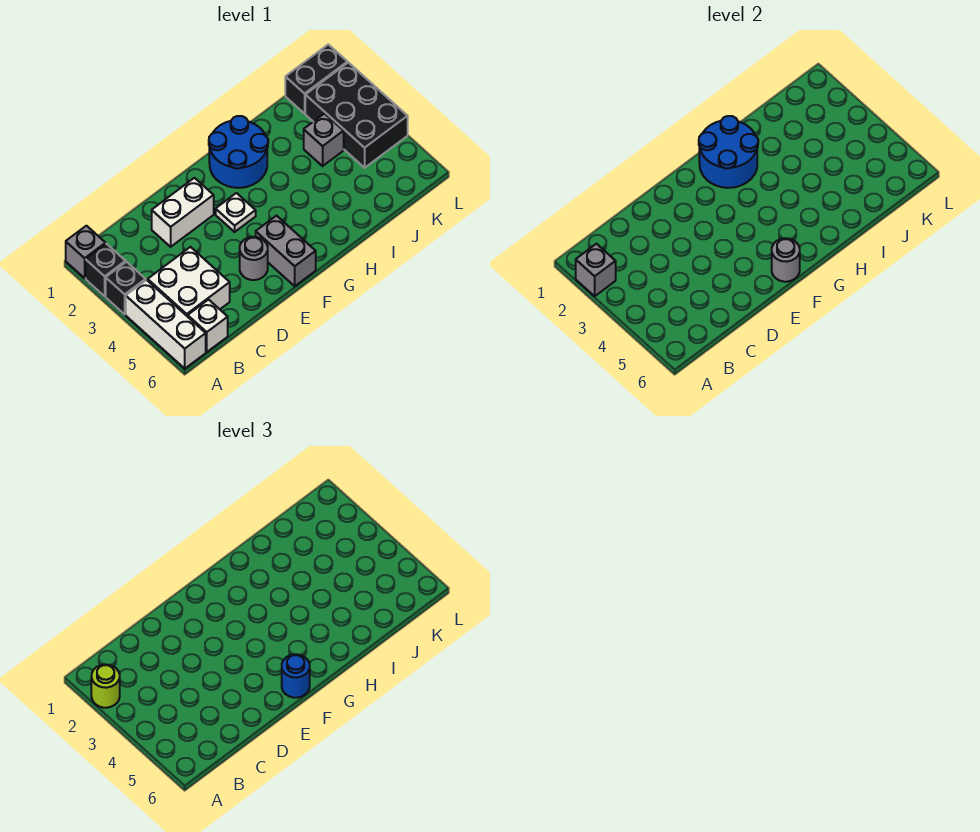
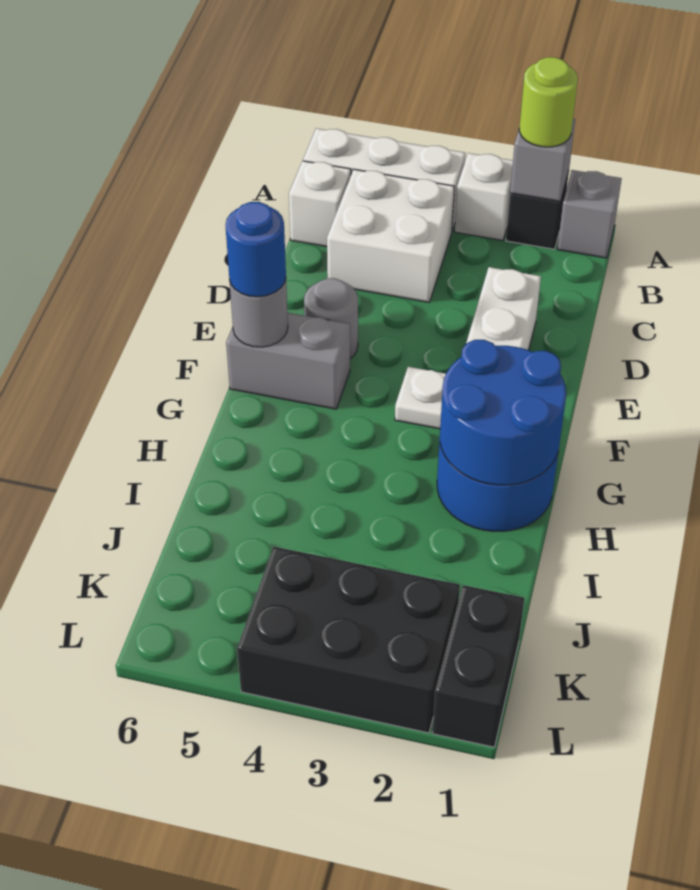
black 1x1 brick [106,262,146,314] -> white 1x1 brick [455,153,513,240]
grey 1x1 brick [304,114,344,166] -> none

